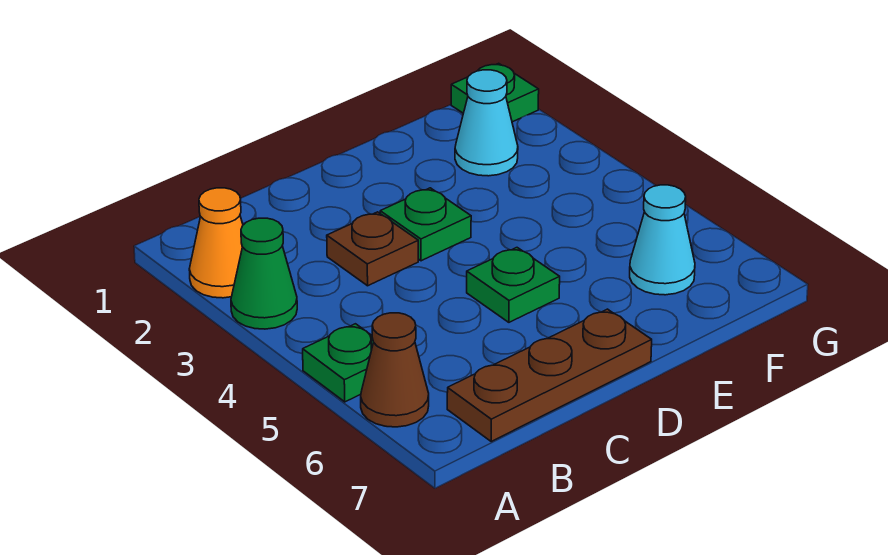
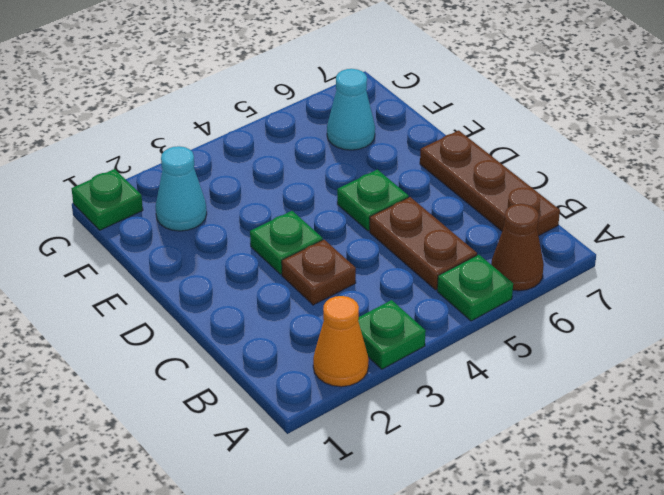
green 1x1 cone [231,218,297,329] -> green 1x1 plate [358,300,426,369]
none -> brown 1x2 plate [370,197,477,290]

